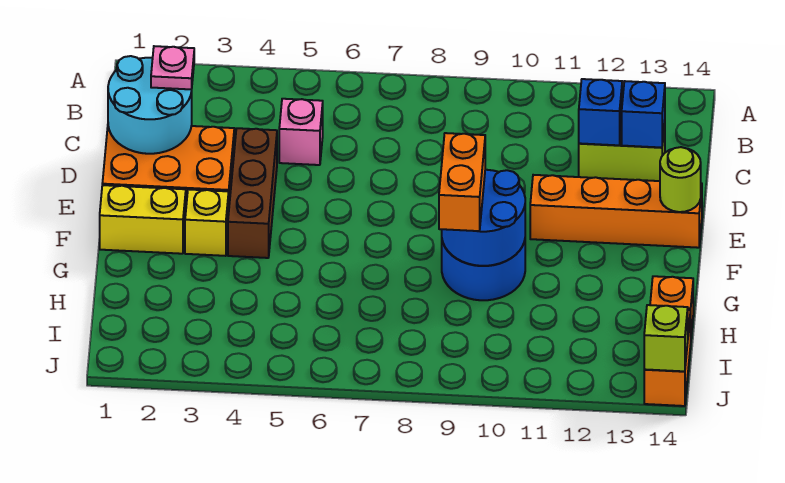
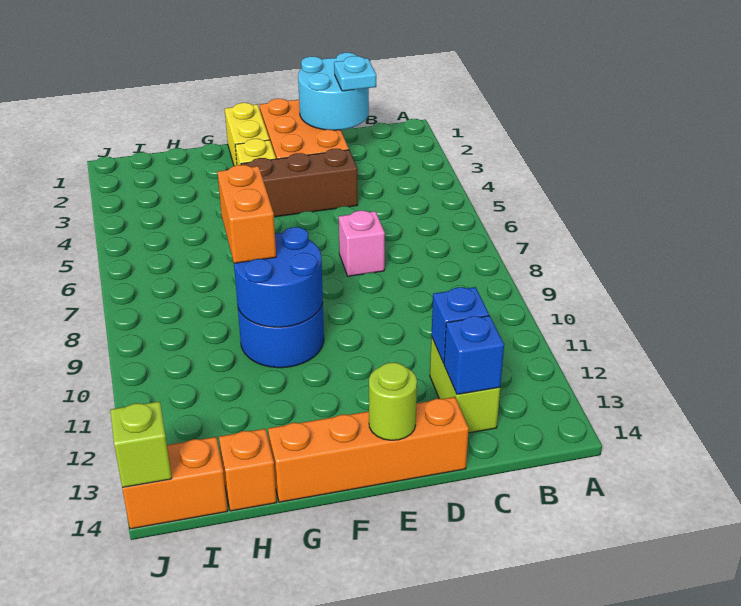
pink 1x1 plate [151,46,194,90] -> cyan 1x1 plate [334,56,376,91]
pink 1x1 brick [279,99,323,165] -> pink 1x1 brick moved to [339,211,385,276]
orange 1x4 brick [530,175,702,248] -> orange 1x4 brick turned to [268,397,469,502]
orange 1x2 brick [439,133,485,231] -> orange 1x2 brick turned to [218,165,276,263]

